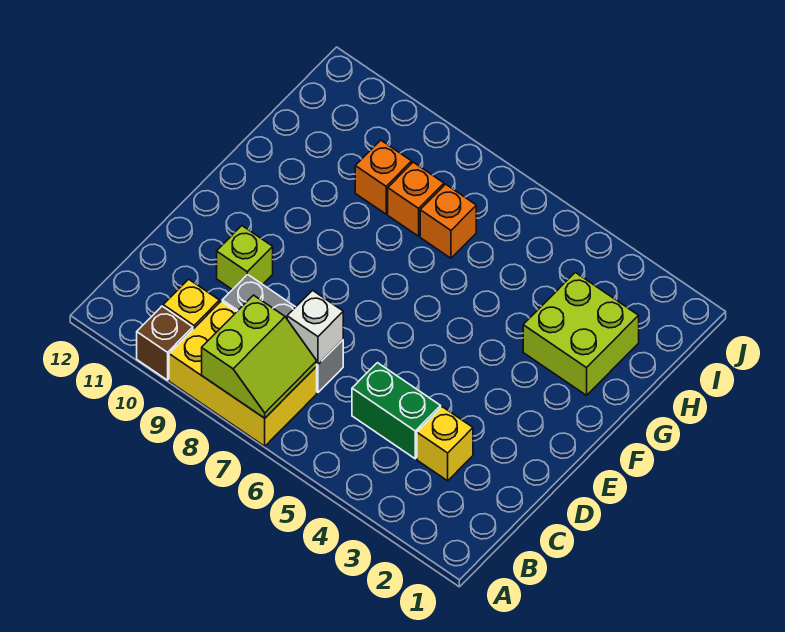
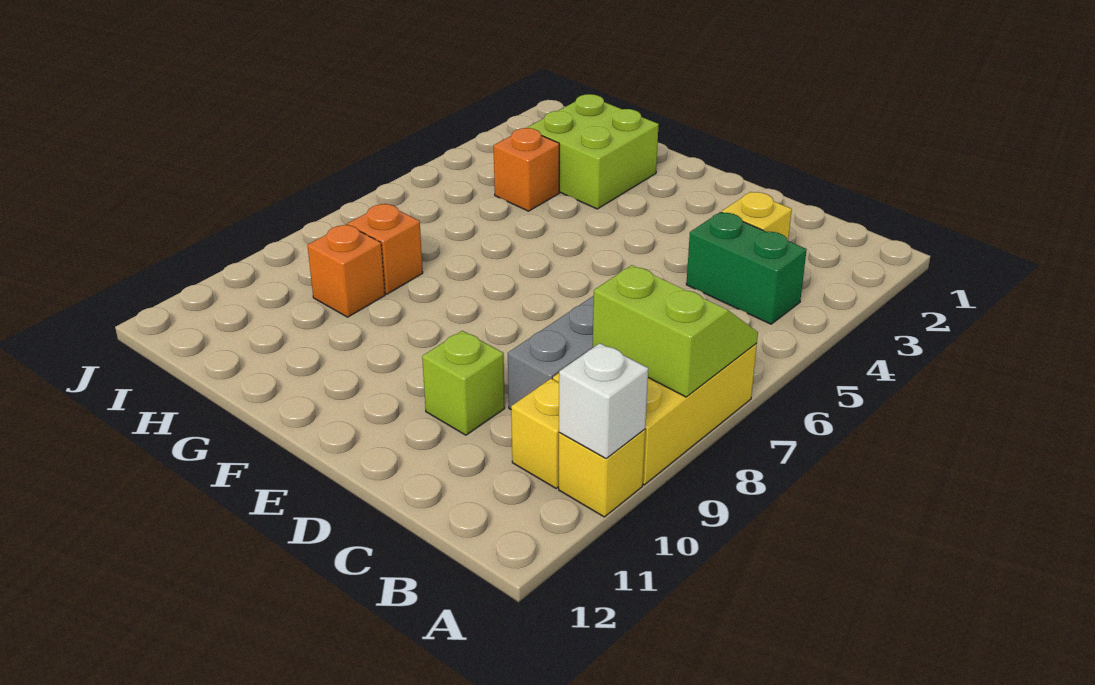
brown 1x1 brick [137,306,193,380] -> yellow 1x1 brick [559,429,645,517]
green 1x2 brick [352,363,441,459] -> green 1x2 brick turned to [686,212,807,324]
white 1x1 brick [287,290,343,364] -> white 1x1 brick moved to [559,343,648,458]
orange 1x1 brick [420,184,476,258] -> orange 1x1 brick moved to [494,128,559,211]

